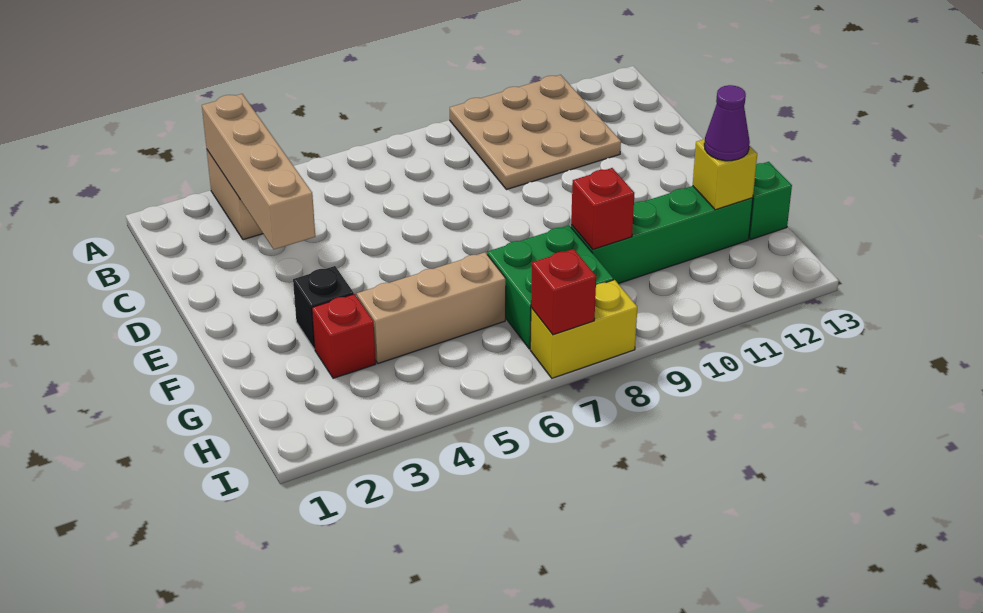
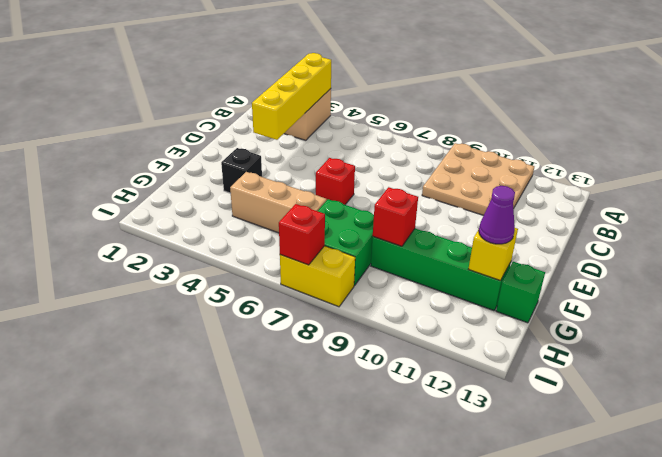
tan 1x4 brick [202,94,315,249] -> yellow 1x4 brick [252,53,331,140]
red 1x1 brick [312,294,376,378] -> red 1x1 brick moved to [316,158,355,205]

